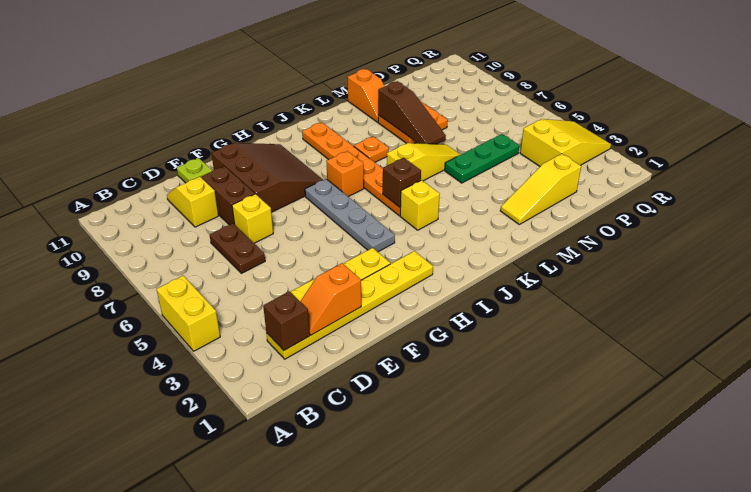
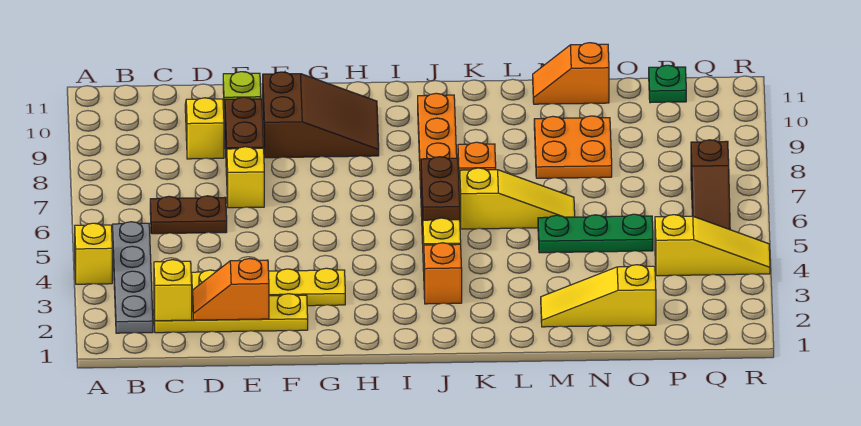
yellow 1x2 brick [157,276,220,351] -> yellow 1x1 brick [75,223,112,284]
yellow 1x6 plate [266,251,433,359] -> yellow 1x4 plate [154,294,308,333]
brown 1x1 brick [263,291,310,351] -> yellow 1x1 brick [154,260,192,321]
brown 1x2 plate [210,223,265,273] -> brown 1x2 plate turned to [150,196,227,234]
brown 3x3 slope [211,143,323,212] -> brown 2x3 slope [263,72,379,158]
grey 1x4 plate [305,179,395,252] -> grey 1x4 plate moved to [113,222,153,333]
orange 1x1 brick [326,151,364,197] -> orange 1x1 brick moved to [424,243,462,304]
brown 1x1 brick [383,158,421,207] -> brown 1x2 brick [421,157,460,232]
brown 1x3 slope [378,81,446,144] -> brown 1x3 slope moved to [691,140,730,230]
orange 1x2 slope [347,69,385,122] -> orange 1x2 slope turned to [533,43,609,104]
yellow 2x3 slope [520,119,611,166] -> yellow 1x3 slope [655,215,770,276]
none -> green 1x1 plate [649,65,686,103]

